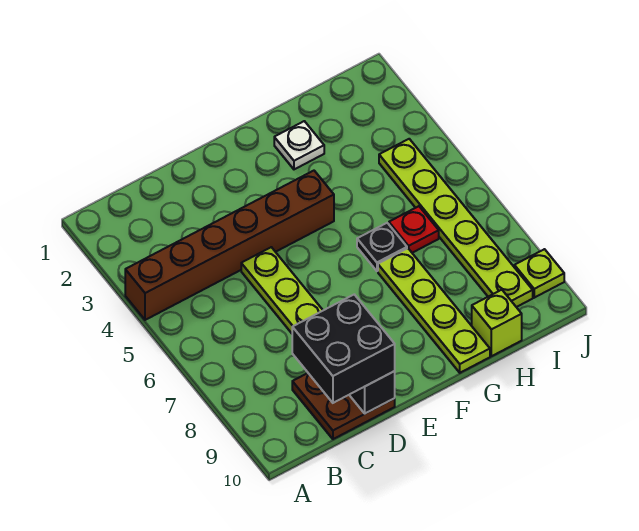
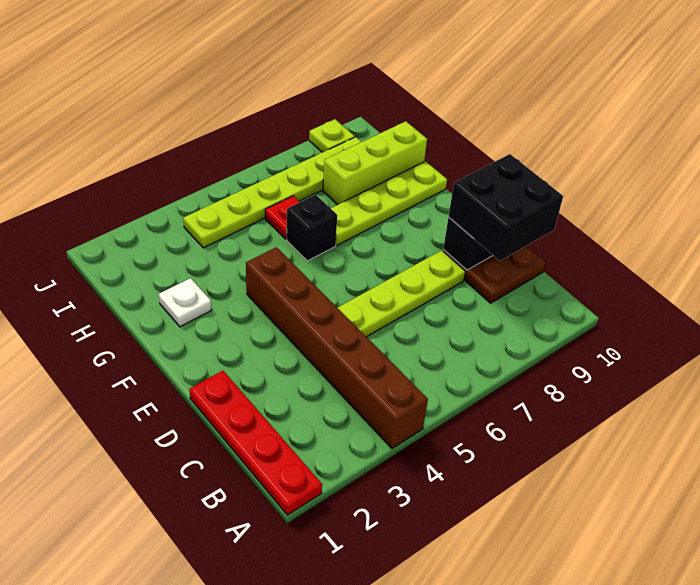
none -> red 1x4 plate [189,371,322,515]
black 1x1 plate [357,223,407,271] -> black 1x1 brick [287,195,337,261]
lime 1x1 brick [472,290,522,356] -> lime 1x3 brick [323,121,427,205]

